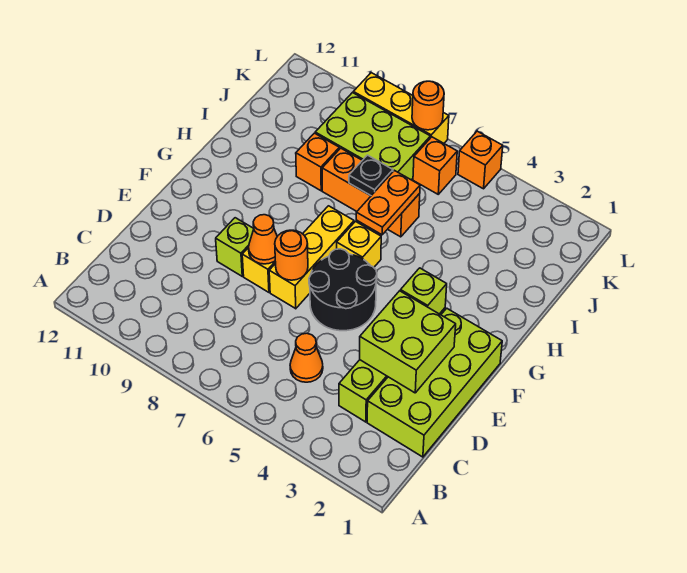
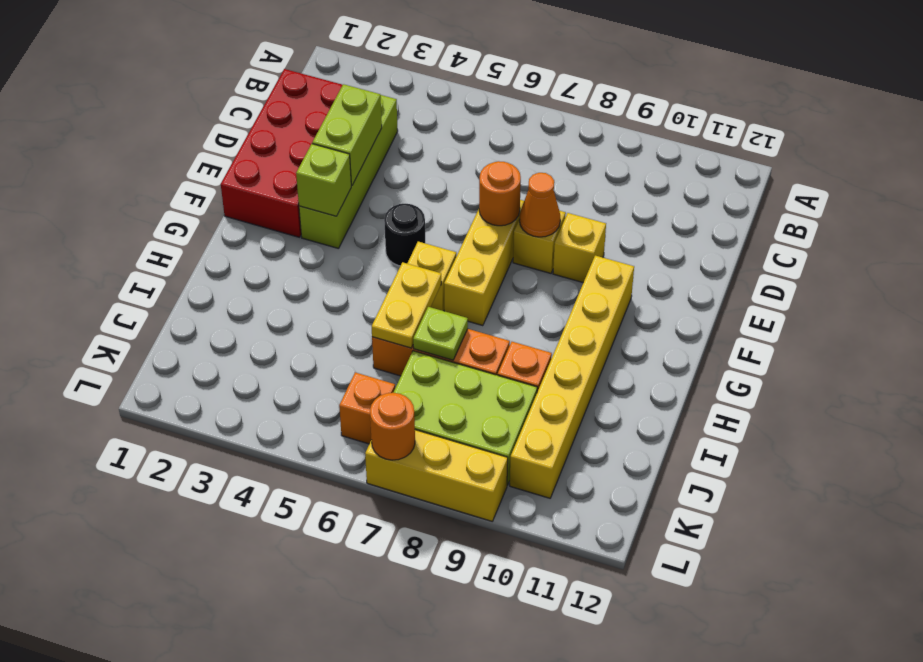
lime 2x4 brick [367,308,502,457] -> red 2x4 brick [221,69,342,237]
orange 1x1 cone [290,333,323,382] -> none
lime 2x2 brick [360,291,456,393] -> lime 1x2 brick [312,84,382,186]
black 2x2 round brick [309,249,377,331] -> black 1x1 round brick [384,204,425,266]
lime 1x1 brick [216,218,254,276] -> yellow 1x1 brick [553,213,606,283]
none -> yellow 1x6 brick [510,256,634,498]
orange 1x2 plate [356,170,420,235] -> yellow 1x2 plate [372,262,441,348]
black 1x1 plate [349,155,393,196] -> lime 1x1 plate [413,307,468,360]
orange 1x1 brick [458,131,503,189] -> none

